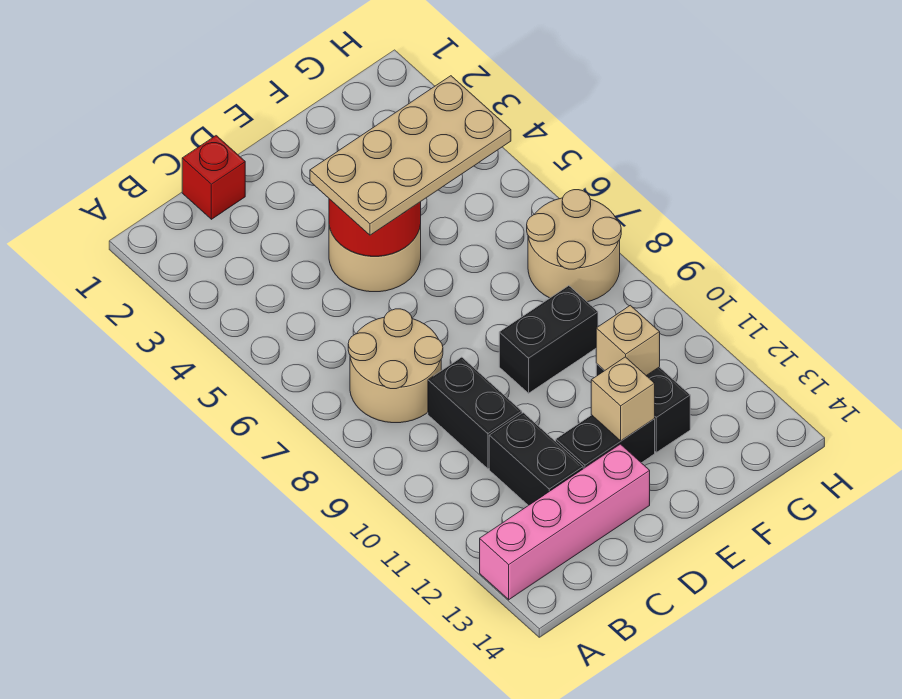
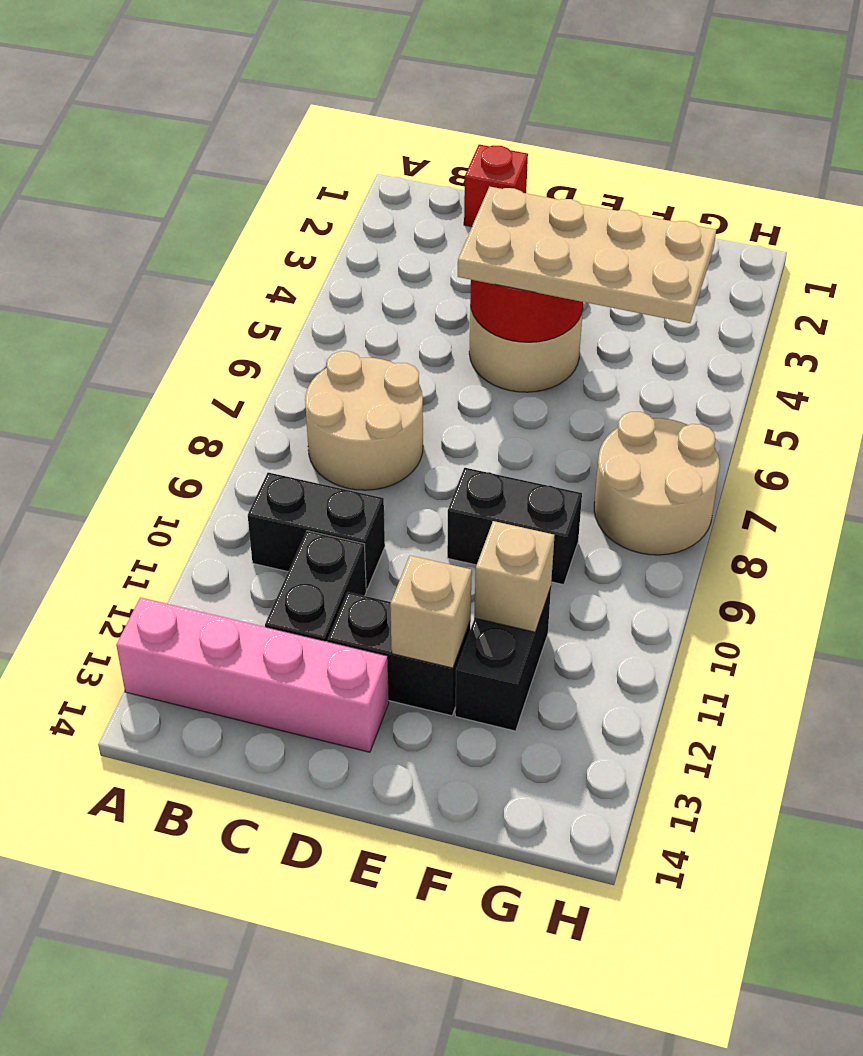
black 1x2 brick [428,357,522,469] -> black 1x2 brick turned to [248,473,385,590]

